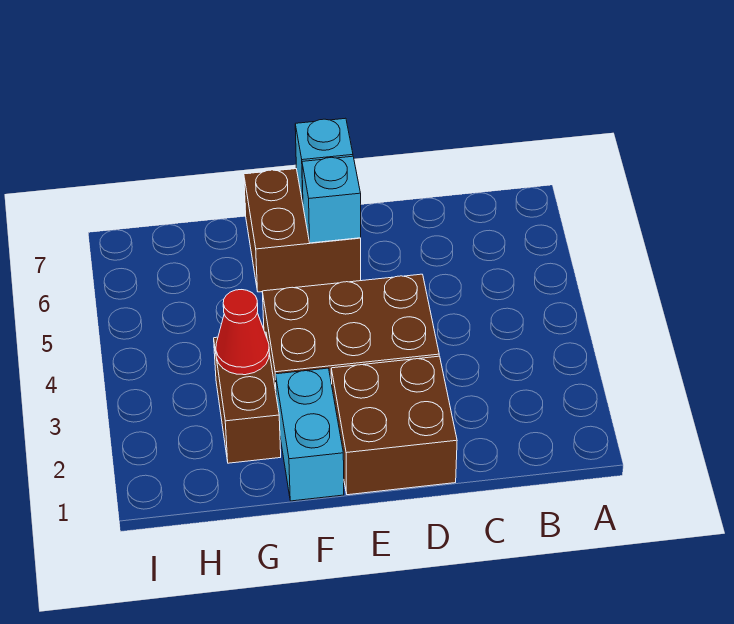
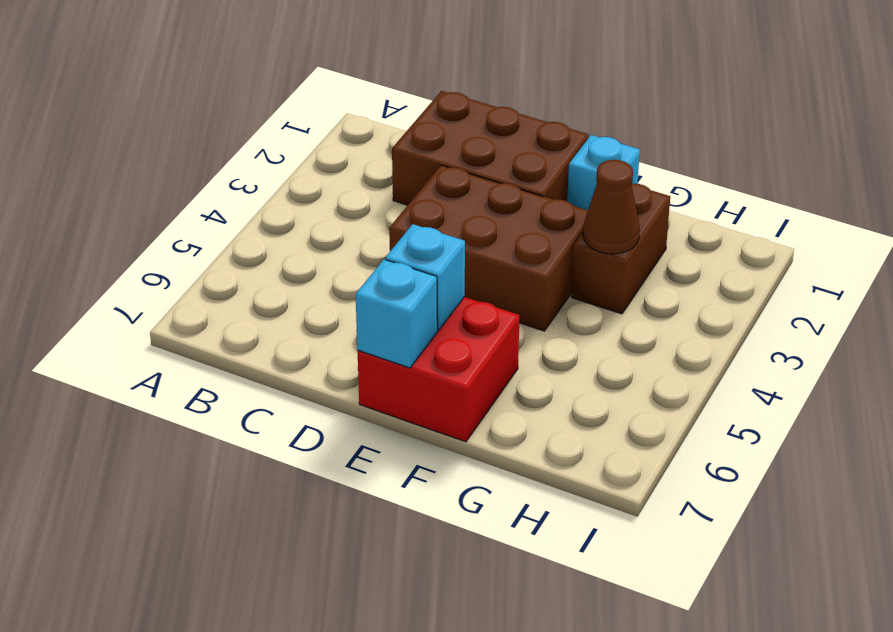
brown 2x2 brick [331,356,457,495] -> brown 2x3 brick [392,91,588,205]
brown 2x2 brick [244,169,361,292] -> red 2x2 brick [357,297,520,442]
cyan 1x2 brick [276,368,344,501] -> cyan 1x1 brick [567,135,640,210]
red 1x1 cone [216,290,269,375] -> brown 1x1 cone [583,160,640,254]

